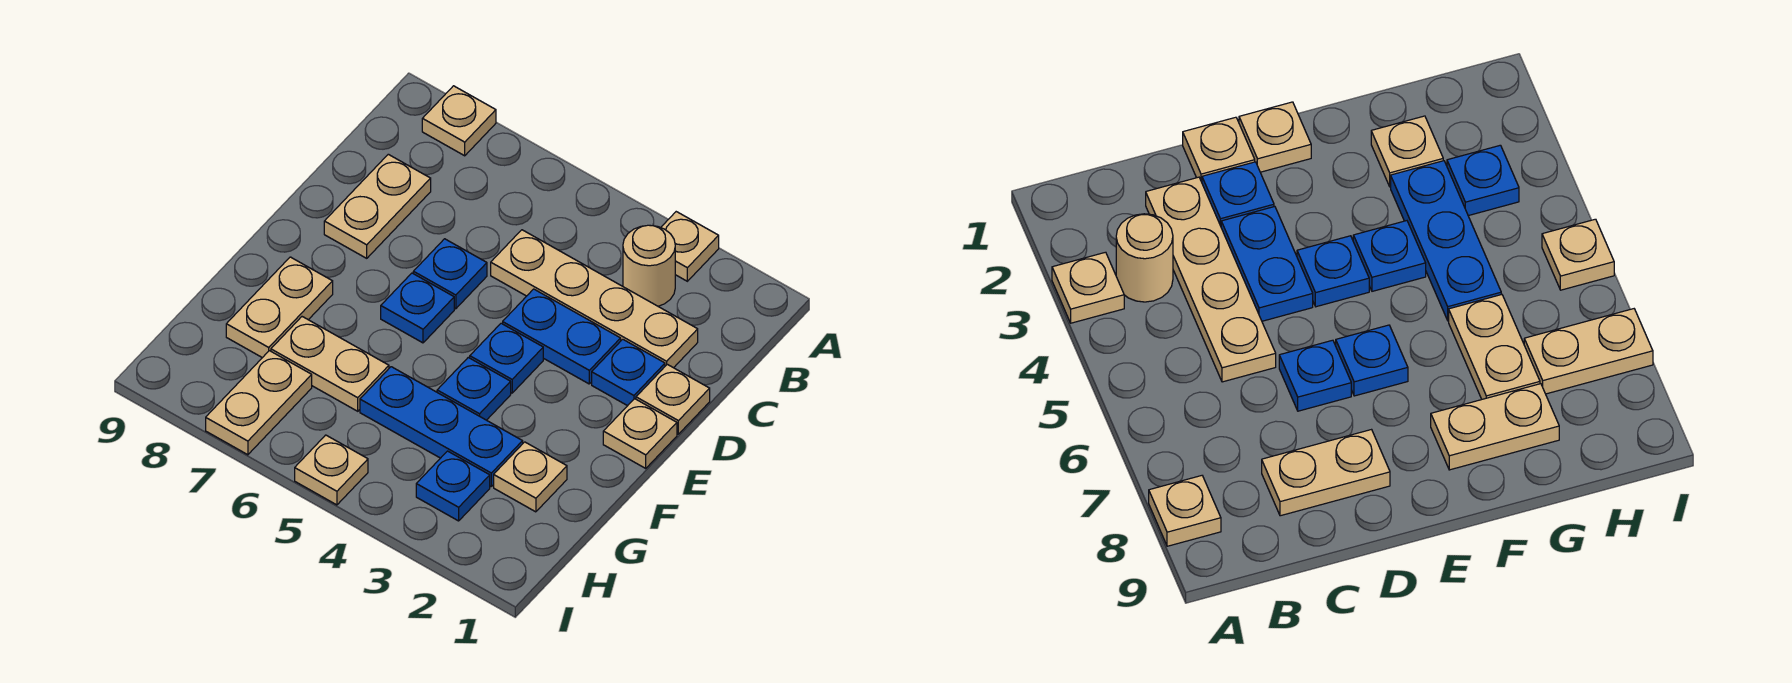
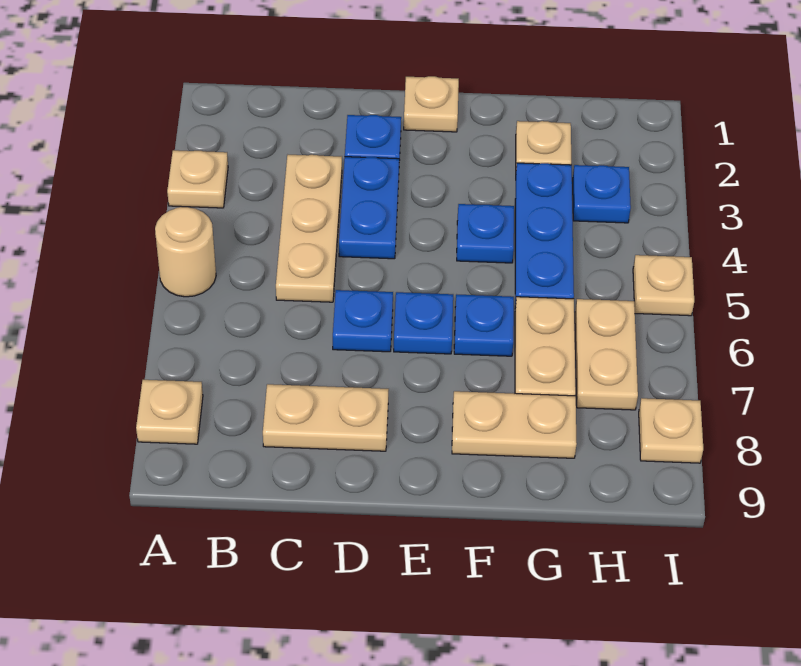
tan 1x1 round brick [623,225,675,306] -> tan 1x1 round brick moved to [155,207,216,297]
tan 1x4 plate [491,230,698,368] -> tan 1x3 plate [276,155,342,302]
tan 1x1 plate [636,364,710,434] -> tan 1x1 plate moved to [639,398,703,463]
blue 1x1 plate [470,323,543,393] -> blue 1x1 plate moved to [454,295,514,356]
tan 1x2 plate [206,351,312,455] -> tan 1x2 plate turned to [575,299,638,410]

